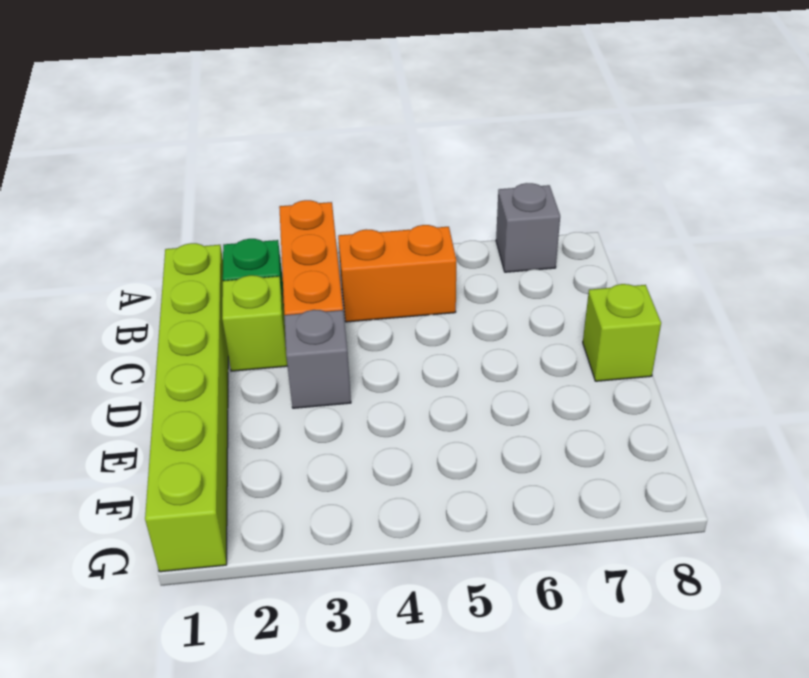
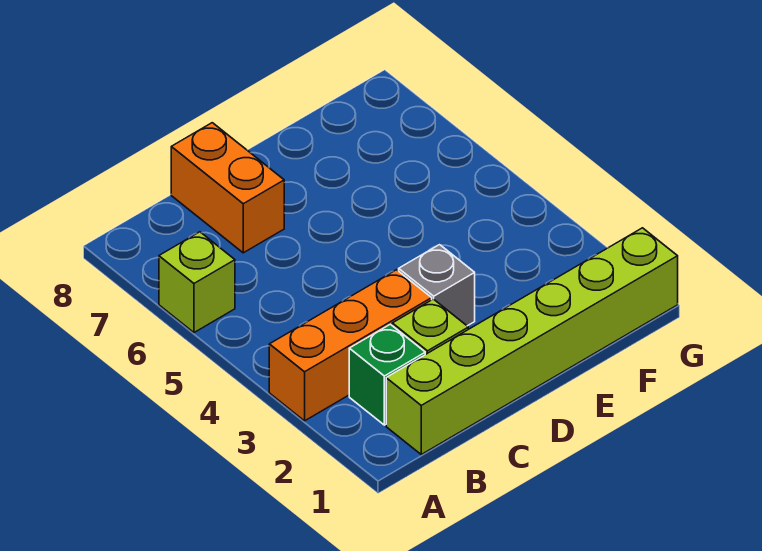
grey 1x1 brick [496,183,560,272] -> none
orange 1x2 brick [338,225,456,322] -> orange 1x2 brick moved to [171,123,284,253]
lime 1x1 brick [583,284,661,381] -> lime 1x1 brick moved to [159,232,235,333]

